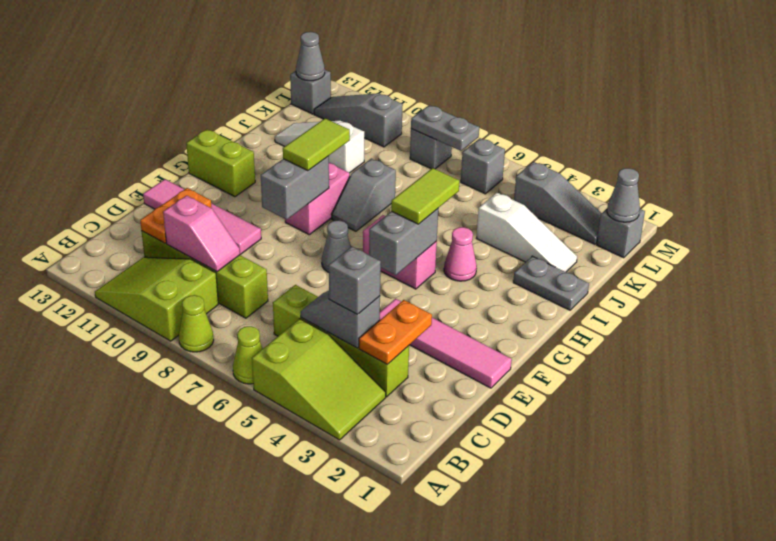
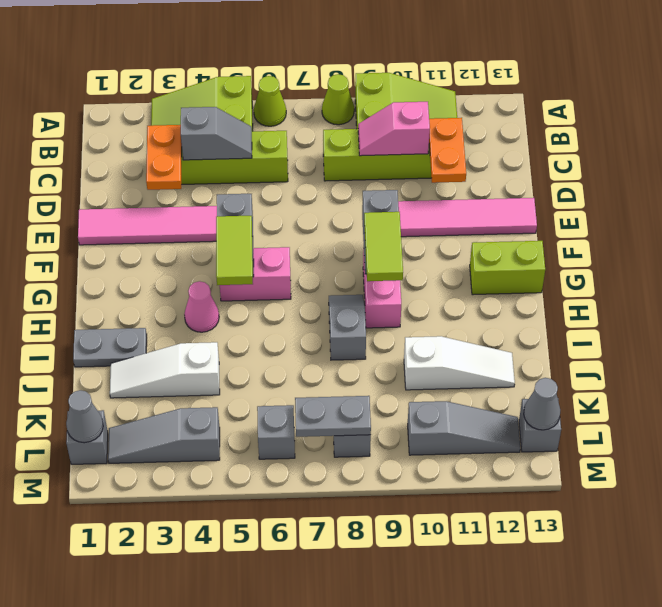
grey 1x1 brick [329,247,381,314] -> none
grey 1x1 cone [322,220,351,272] -> none

